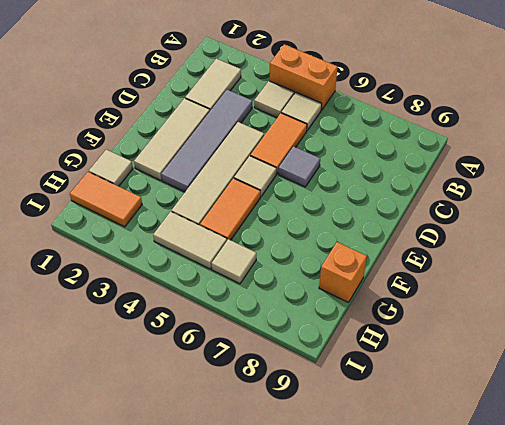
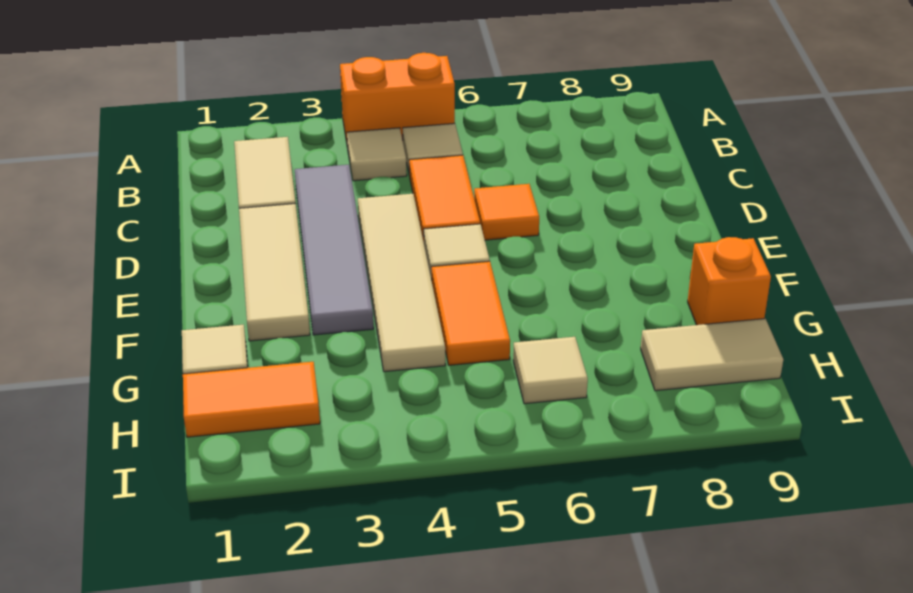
grey 1x1 tile [278,146,320,187] -> orange 1x1 tile [474,184,539,240]
tan 1x2 tile [153,211,227,269] -> tan 1x2 tile moved to [641,319,783,391]

